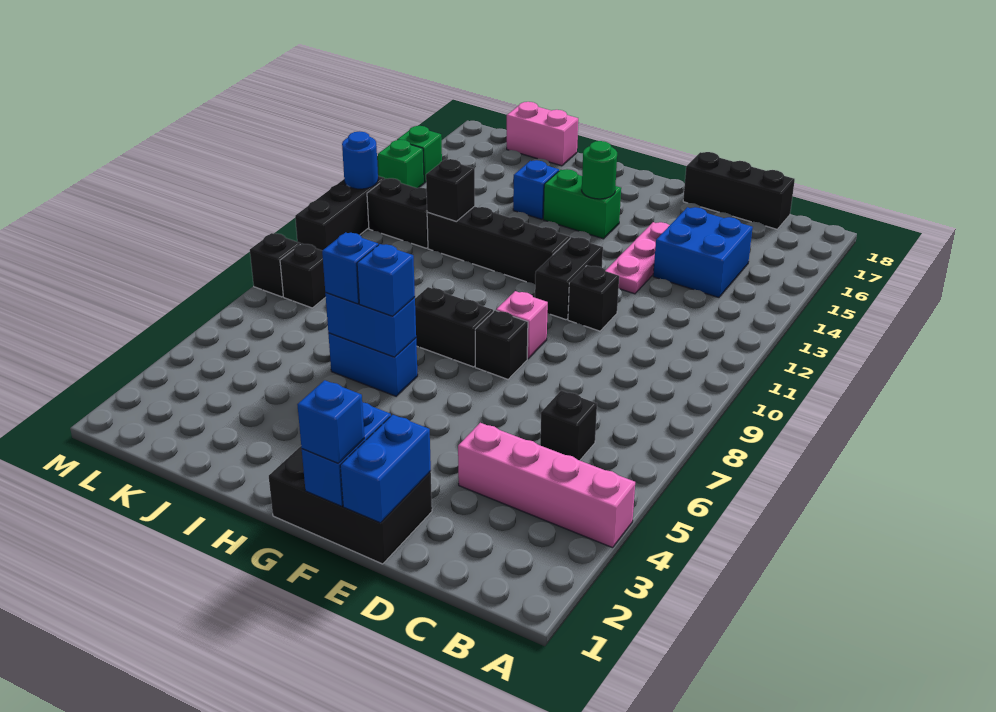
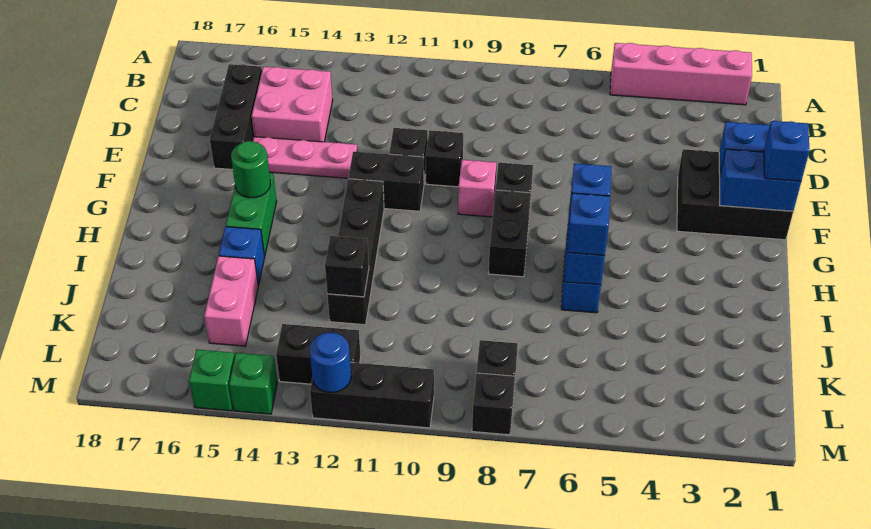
pink 1x4 brick [458,423,635,548] -> pink 1x4 brick turned to [610,43,752,105]
black 1x1 brick [540,390,597,460] -> black 1x1 brick moved to [426,130,463,187]
blue 2x2 brick [653,207,753,298] -> pink 2x2 brick [252,67,333,142]
black 1x3 brick [683,152,795,229] -> black 1x3 brick moved to [210,64,262,169]
black 2x3 brick [269,446,432,564] -> black 2x3 brick turned to [677,149,793,240]
pink 1x2 brick [507,102,578,166] -> pink 1x2 brick moved to [204,256,258,346]
black 1x2 brick [367,178,428,248] -> black 1x2 brick turned to [276,324,361,384]

